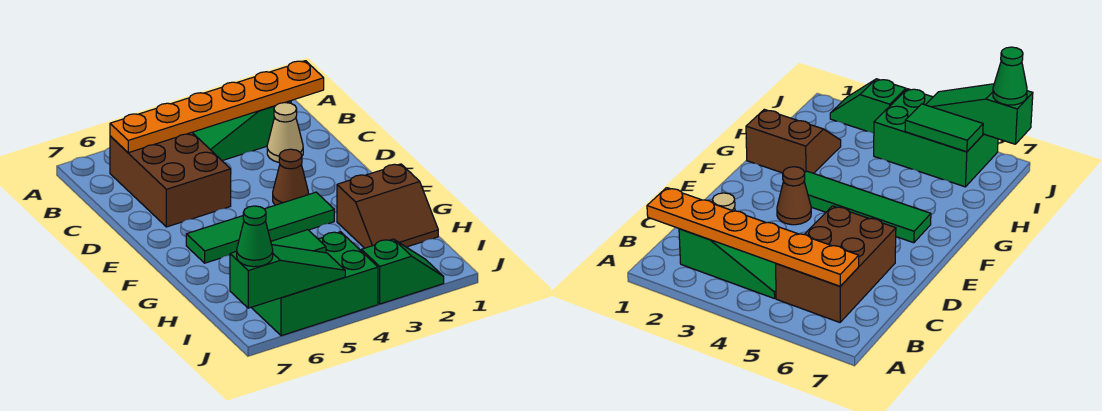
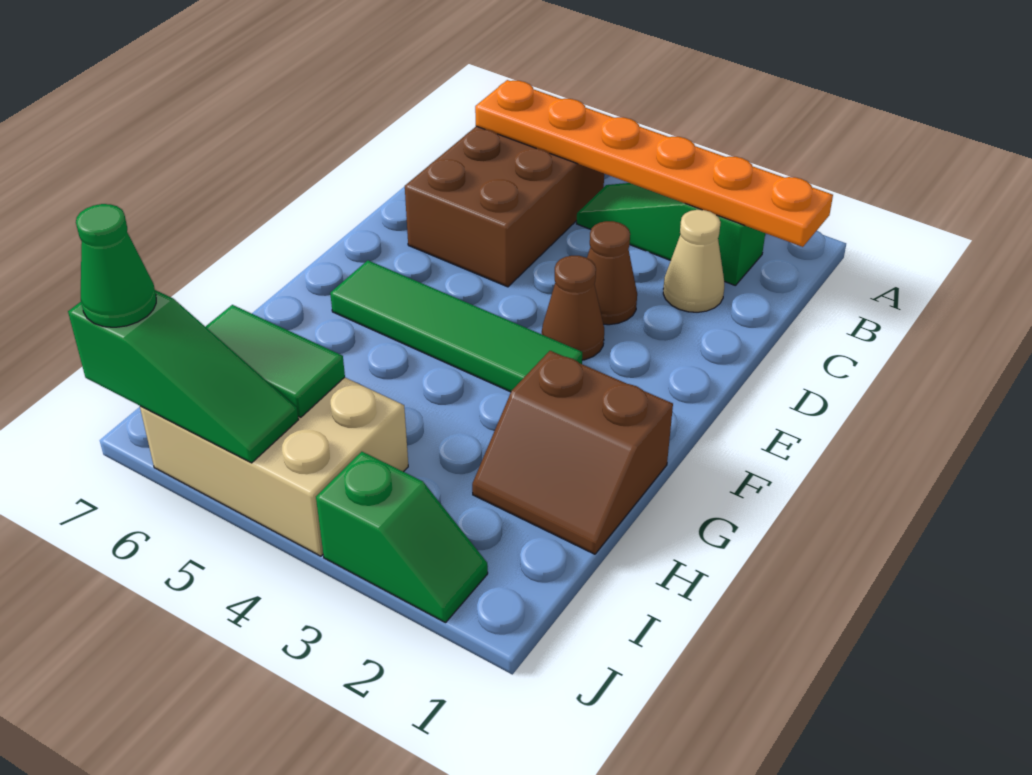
none -> brown 1x1 cone [587,221,637,325]
green 2x3 brick [251,232,378,336] -> tan 2x3 brick [140,377,408,556]

